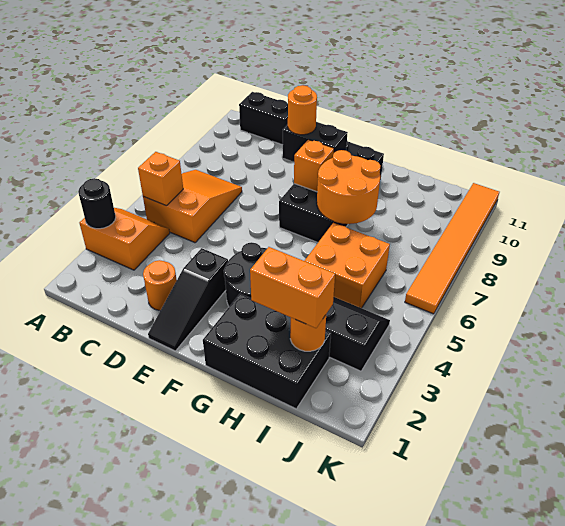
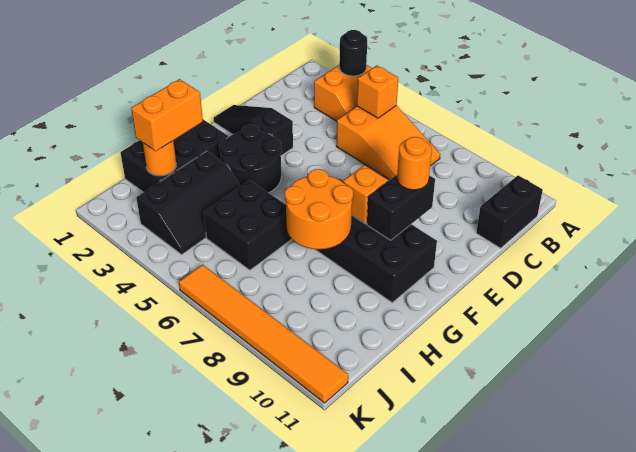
orange 1x1 round brick [143,260,177,310] -> none
orange 2x2 brick [305,223,390,308] -> black 2x2 brick [204,180,292,270]

